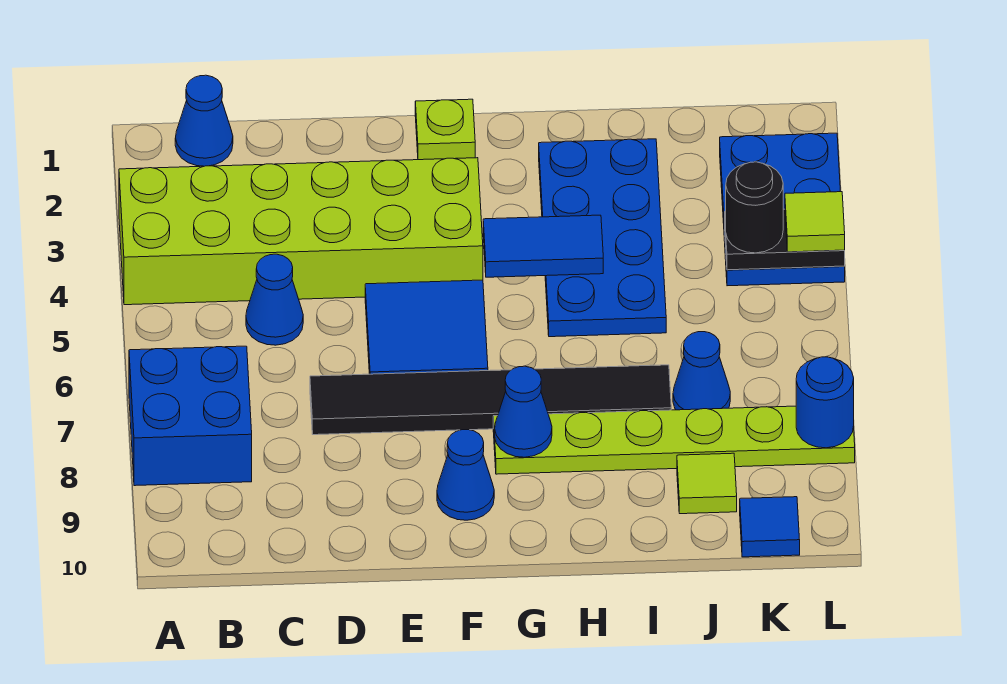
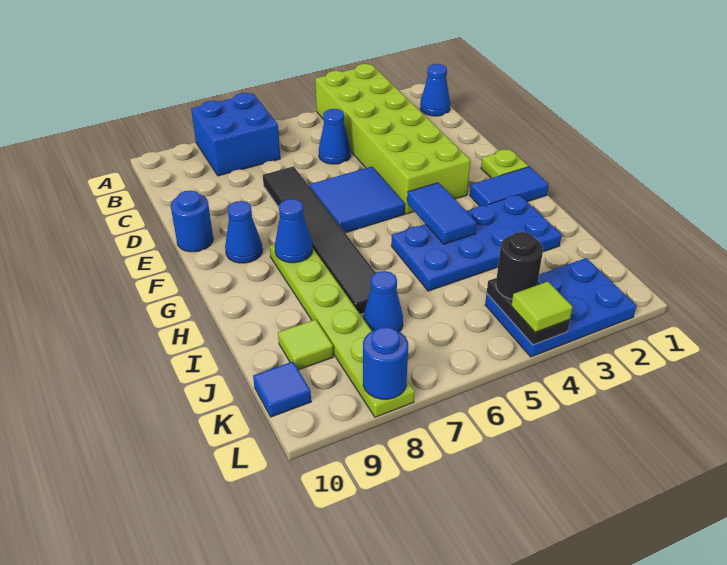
none -> blue 1x1 round brick [171,191,213,252]
none -> blue 1x2 tile [470,167,549,206]

